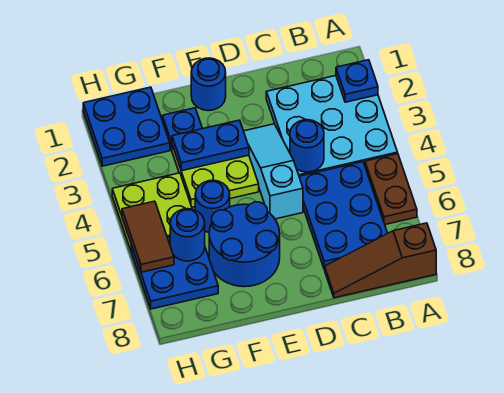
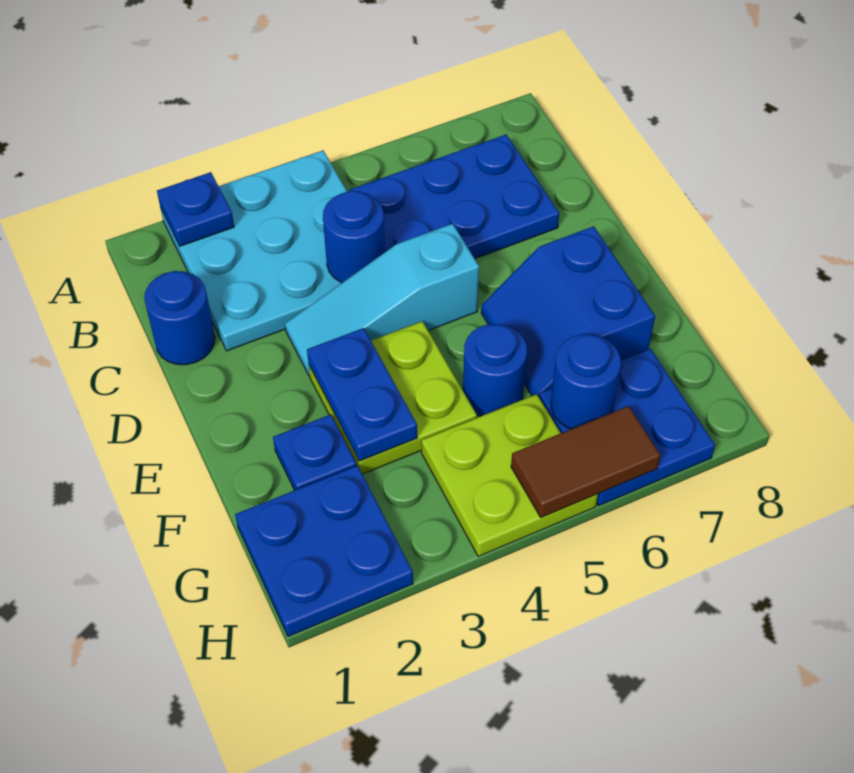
brown 1x2 plate [365,154,417,224] -> none
brown 1x3 slope [325,223,436,298] -> none
blue 1x1 round brick [191,58,226,111] -> blue 1x1 round brick moved to [144,271,215,365]
blue 2x2 round brick [209,202,280,287] -> blue 2x2 slope [481,226,655,397]

